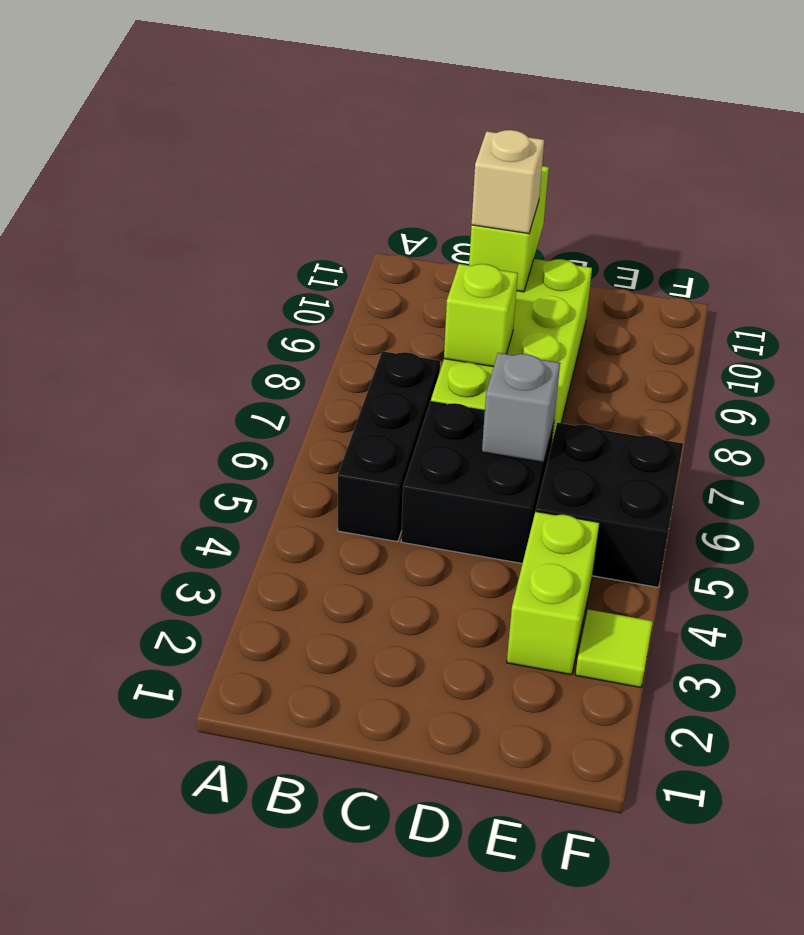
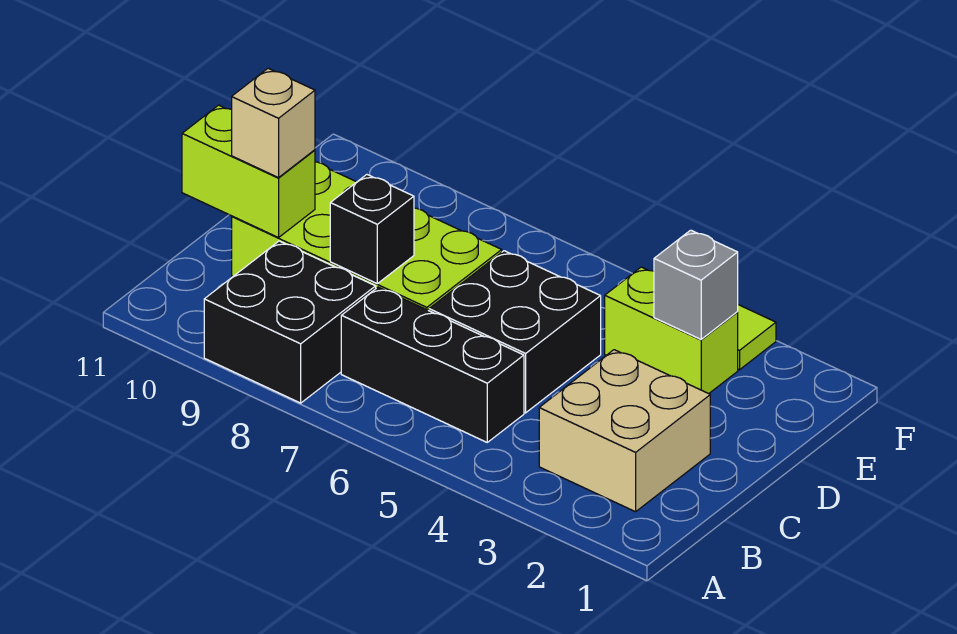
none -> tan 2x2 brick [539,350,710,512]
lime 1x1 brick [444,264,518,367] -> black 1x1 brick [330,175,414,284]
grey 1x1 brick [482,353,560,463] -> grey 1x1 brick moved to [654,230,738,339]
black 2x2 brick [536,423,683,587] -> black 2x2 brick moved to [204,241,376,403]

